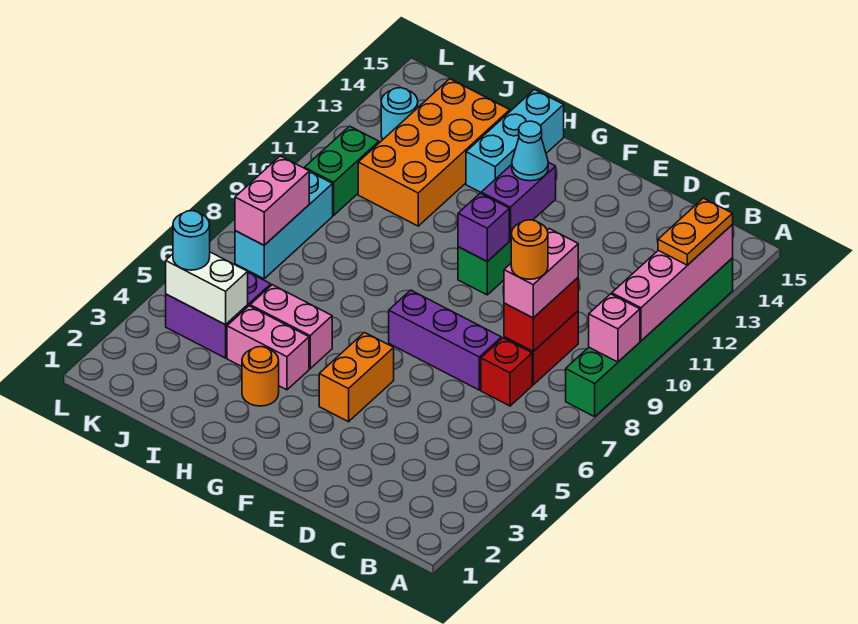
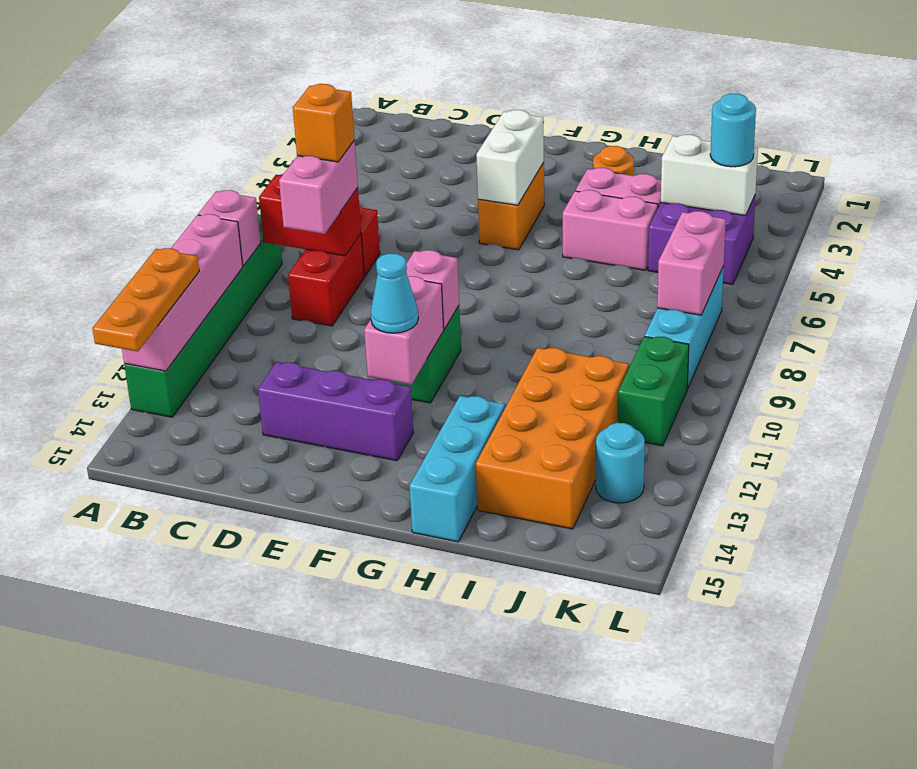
orange 1x2 plate [658,198,733,265] -> orange 1x3 plate [93,248,199,352]
red 1x2 brick [504,278,578,351] -> red 1x2 brick turned to [259,174,361,256]
orange 1x1 round brick [511,220,548,279] -> orange 1x1 brick [293,84,355,162]
purple 1x3 brick [389,290,501,390] -> purple 1x3 brick moved to [258,362,414,461]
none -> white 1x2 brick [476,110,544,205]
purple 1x1 brick [458,193,509,262] -> pink 1x1 brick [406,250,459,329]
purple 1x2 brick [481,162,556,240] -> pink 1x2 brick [364,276,444,385]

